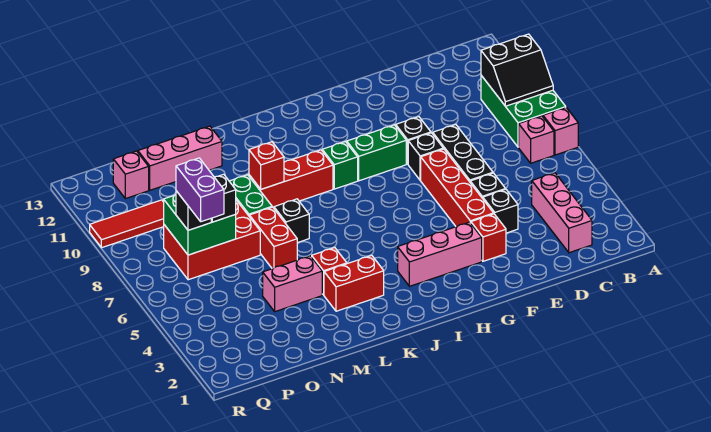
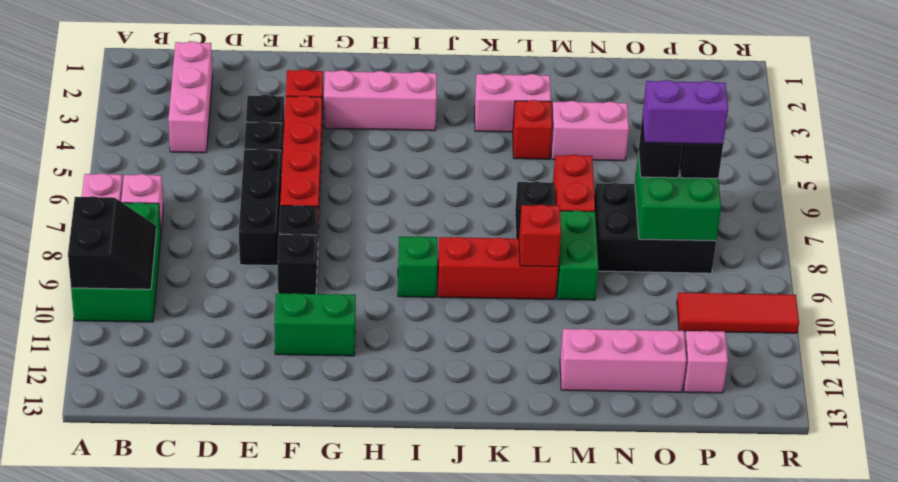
black 2x2 slope [481,34,553,106] -> black 2x2 slope turned to [68,196,156,289]
green 1x2 brick [347,125,406,181] -> green 1x2 brick moved to [274,293,356,356]
red 1x2 brick [324,255,384,311] -> pink 1x2 brick [475,73,551,132]
red 2x3 brick [164,200,260,280] -> black 2x3 brick [594,183,716,273]
purple 1x2 brick [176,158,224,222] -> purple 1x2 brick turned to [642,80,728,144]

